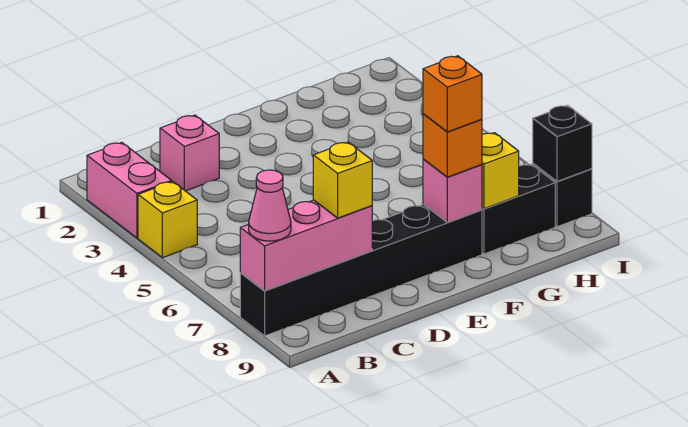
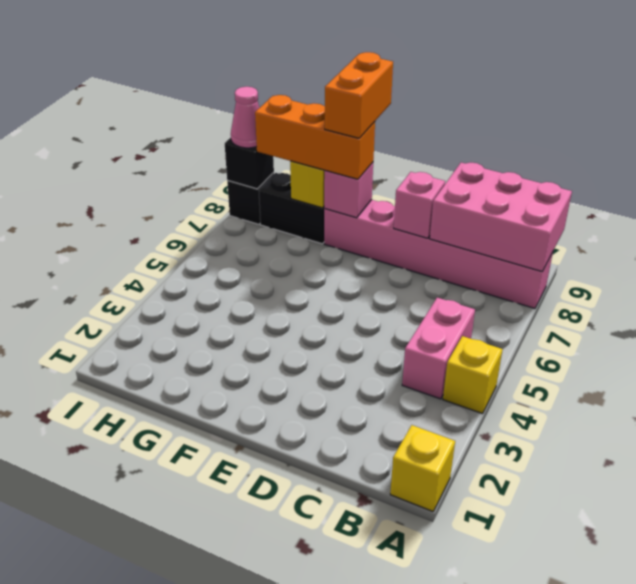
pink 1x2 brick [87,142,172,238] -> pink 1x2 brick moved to [402,298,475,399]
black 1x6 brick [240,204,482,336] -> pink 1x6 brick [324,200,553,308]
pink 1x3 brick [240,200,372,291] -> pink 2x3 brick [430,163,572,271]
pink 1x1 cone [249,170,291,241] -> pink 1x1 cone moved to [231,87,259,148]
pink 1x1 brick [160,115,219,191] -> pink 1x1 brick moved to [394,172,445,238]
yellow 1x1 brick [313,142,372,218] -> yellow 1x1 brick moved to [390,425,455,511]
orange 1x1 brick [423,114,482,177] -> orange 1x3 brick [255,95,375,179]
orange 1x1 brick [423,56,482,132] -> orange 1x2 brick [325,52,393,138]

